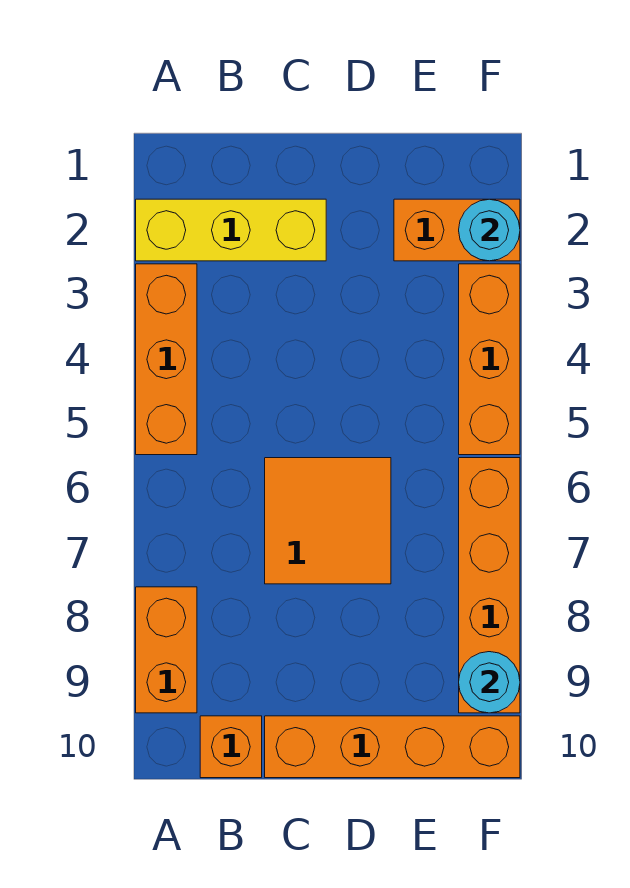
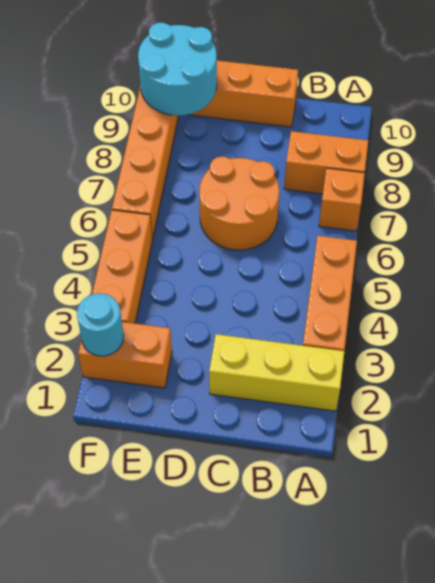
orange 1x2 brick [136,587,197,713] -> orange 1x2 brick turned to [284,131,368,194]
orange 1x1 brick [200,716,262,778] -> orange 1x1 brick moved to [319,168,365,231]
orange 2x2 tile [265,458,391,584] -> orange 2x2 round brick [199,156,279,250]
cyan 1x1 round brick [459,652,520,713] -> cyan 2x2 round brick [138,23,217,116]

